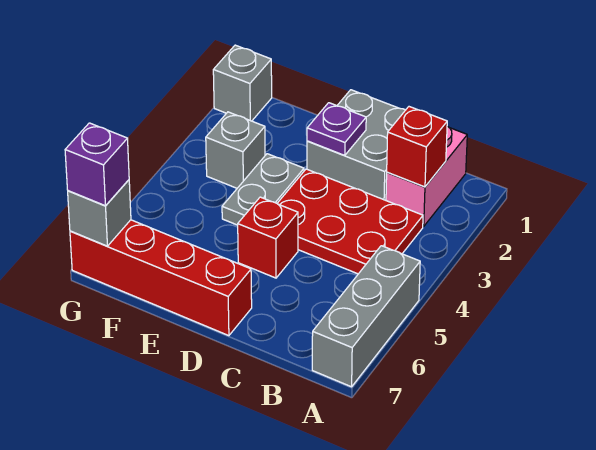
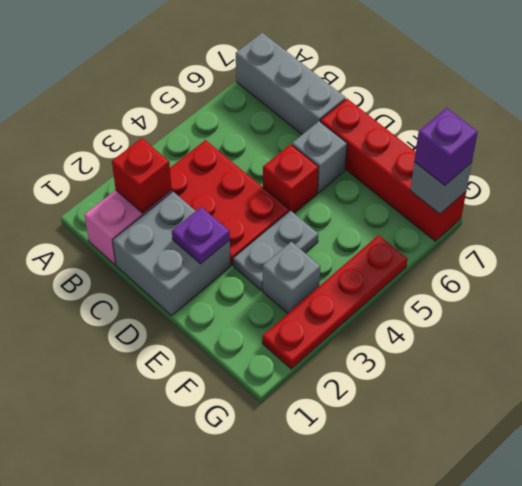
grey 1x3 brick [312,246,420,387] -> grey 1x3 brick turned to [236,33,345,134]
grey 1x1 brick [213,45,272,121] -> grey 1x1 brick moved to [292,121,347,193]
none -> red 1x4 plate [262,235,407,369]

